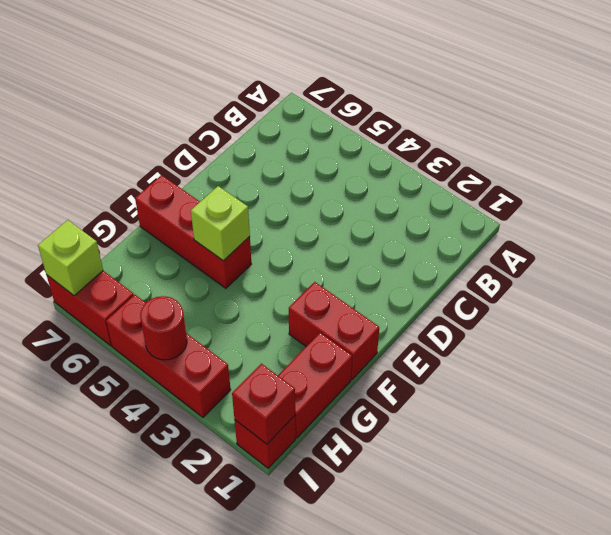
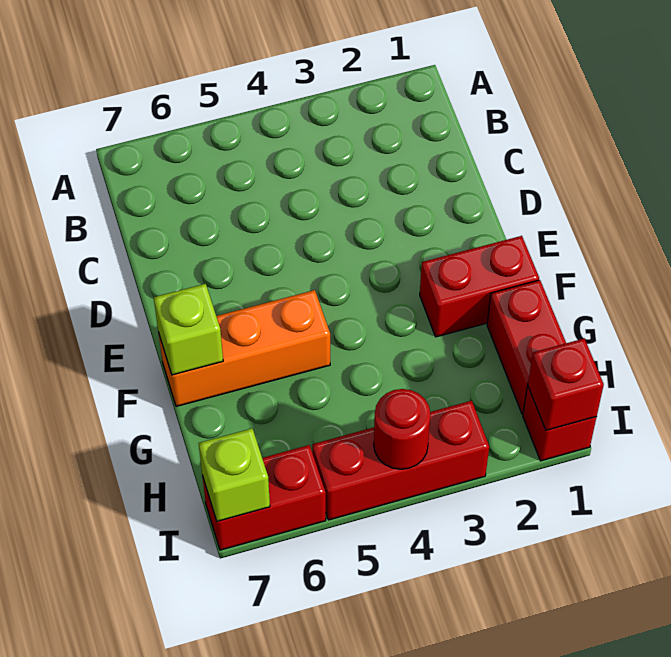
red 1x3 brick [135,175,251,288] -> orange 1x3 brick [158,290,330,407]
lime 1x1 brick [191,186,250,261] -> lime 1x1 brick moved to [154,284,223,375]

